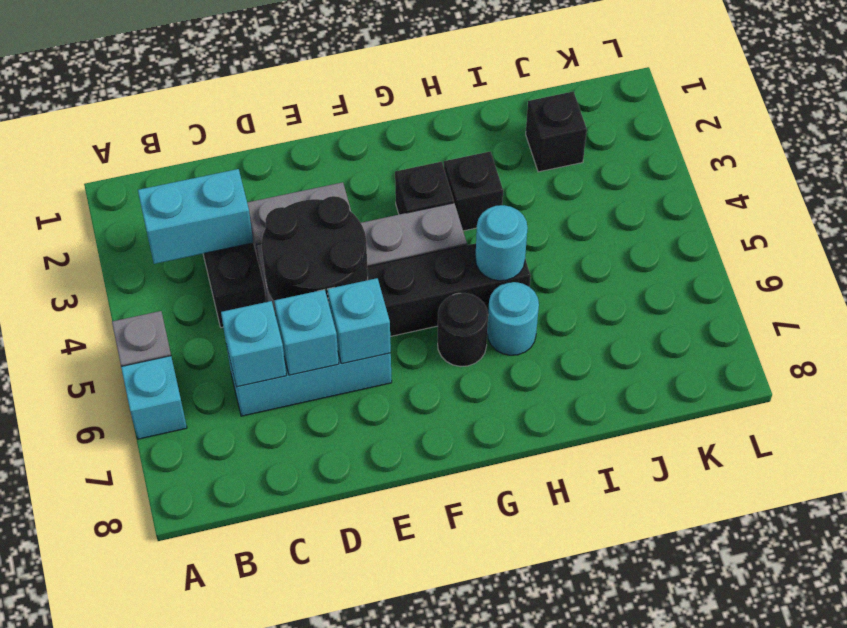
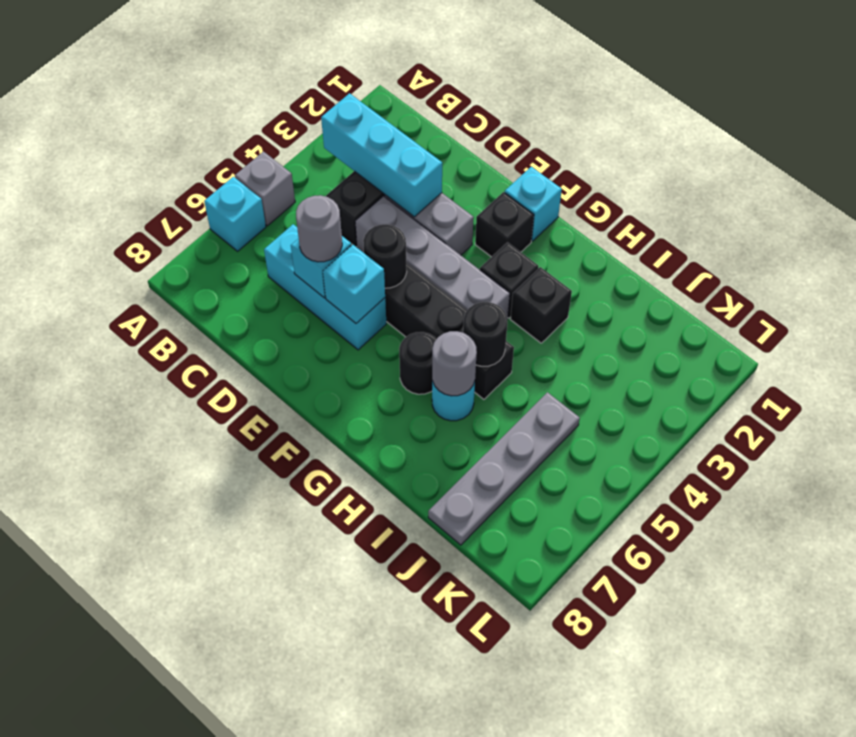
cyan 1x2 brick [138,169,253,264] -> cyan 1x3 brick [321,93,442,217]
cyan 1x1 brick [221,301,286,387] -> cyan 1x1 brick moved to [505,167,562,241]
black 2x2 round brick [262,196,368,301] -> black 1x1 round brick [363,224,407,288]
none -> grey 1x1 round brick [296,195,342,262]
cyan 1x1 round brick [475,205,528,281] -> black 1x1 round brick [463,302,507,366]
none -> grey 1x1 round brick [432,331,477,396]
black 1x1 brick [526,92,587,172] -> black 1x1 brick moved to [475,192,534,257]
none -> grey 1x4 plate [428,392,580,545]

